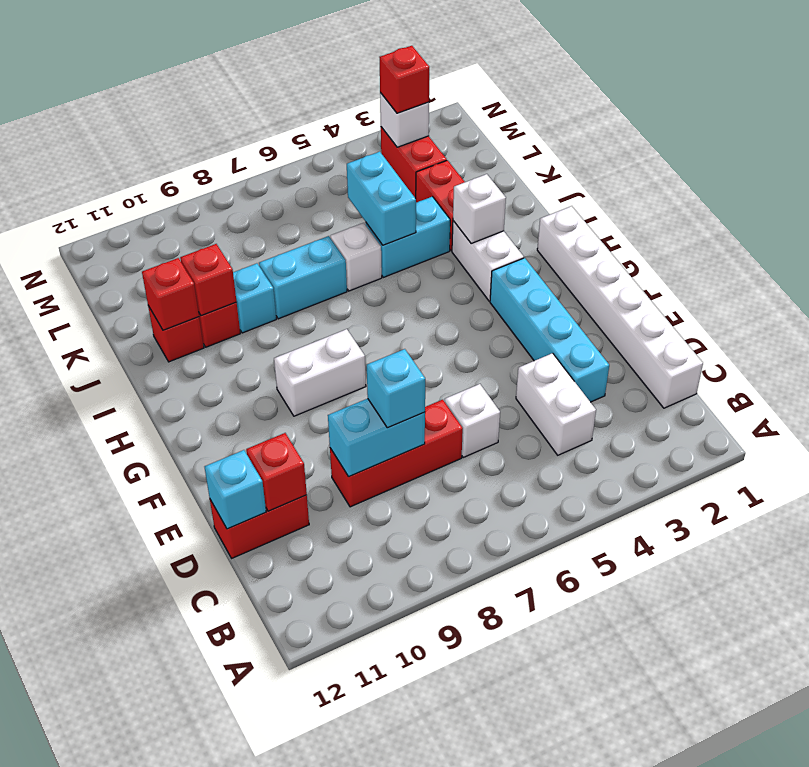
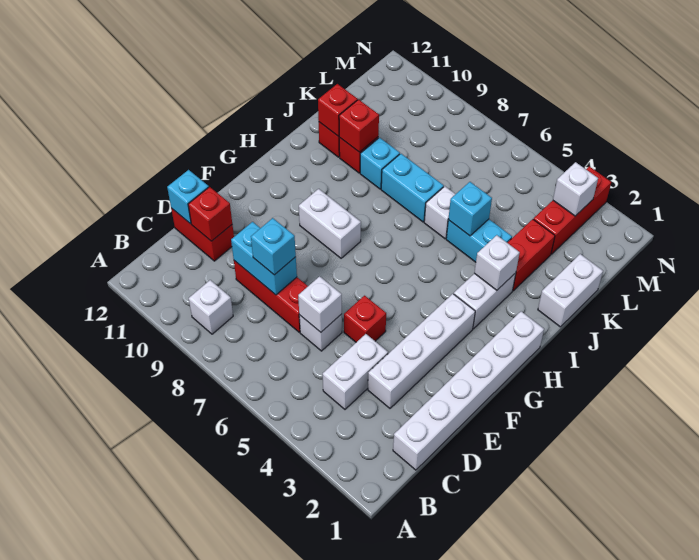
none -> white 1x1 brick [189,280,233,334]
cyan 1x4 brick [490,258,609,402] -> white 1x4 brick [368,294,475,408]
none -> white 1x1 brick [298,276,342,332]
none -> white 1x2 brick [538,254,603,327]
cyan 1x2 brick [347,152,416,245] -> cyan 1x1 brick [448,182,492,236]
red 1x2 brick [381,127,447,198] -> red 1x3 brick [533,166,611,254]
red 1x1 brick [379,46,429,113] -> red 1x1 brick moved to [344,296,386,342]

